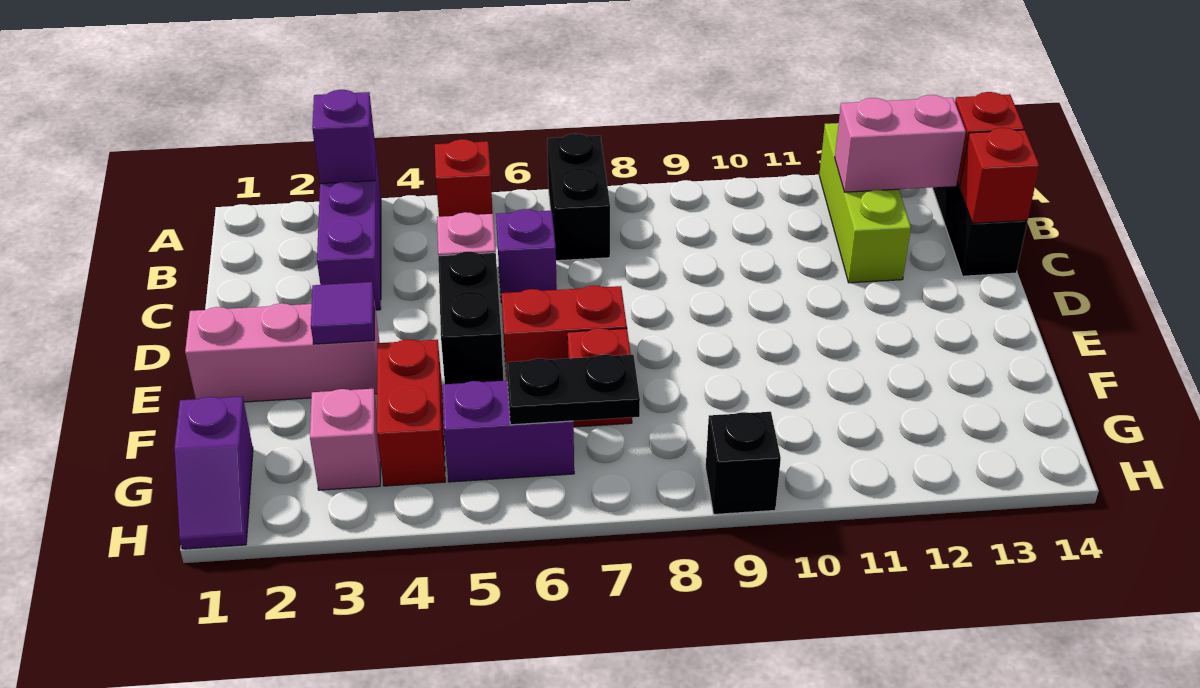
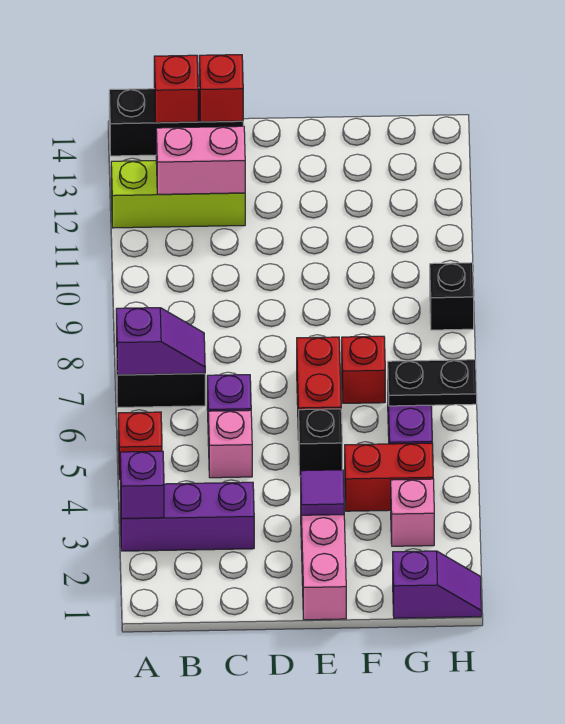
none -> purple 1x2 slope [116,308,205,375]
pink 1x2 brick [835,95,966,192] -> pink 1x2 brick turned to [156,126,245,194]
black 1x2 brick [438,252,504,384] -> black 1x1 brick [299,409,342,476]
black 1x2 plate [506,355,640,425] -> black 1x2 plate turned to [388,360,477,406]

